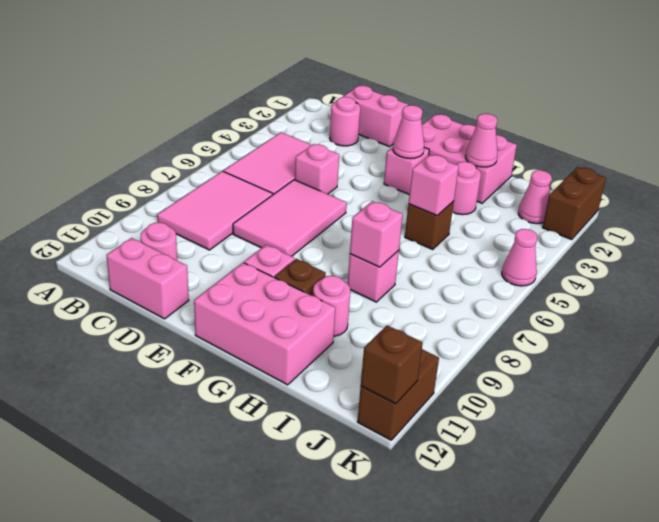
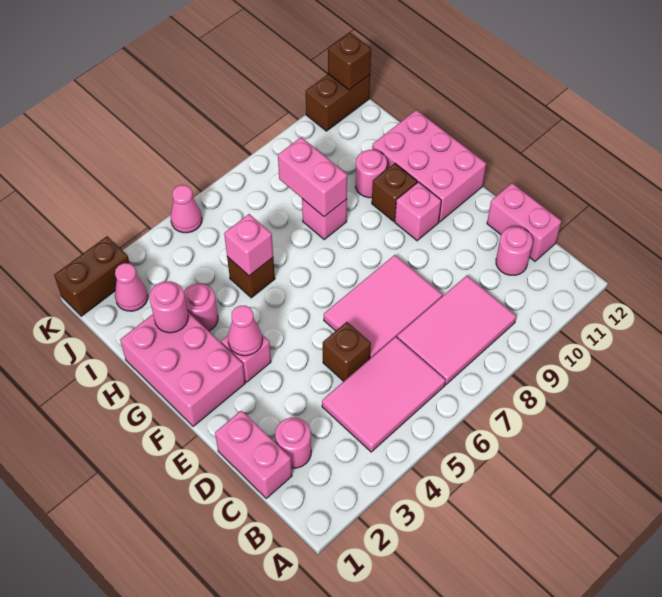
pink 1x1 brick [295,144,339,194] -> brown 1x1 brick [323,322,371,381]
pink 1x1 cone [466,114,497,167] -> pink 1x1 round brick [149,281,188,333]
pink 1x1 brick [350,201,403,267] -> pink 1x2 brick [278,137,347,217]

